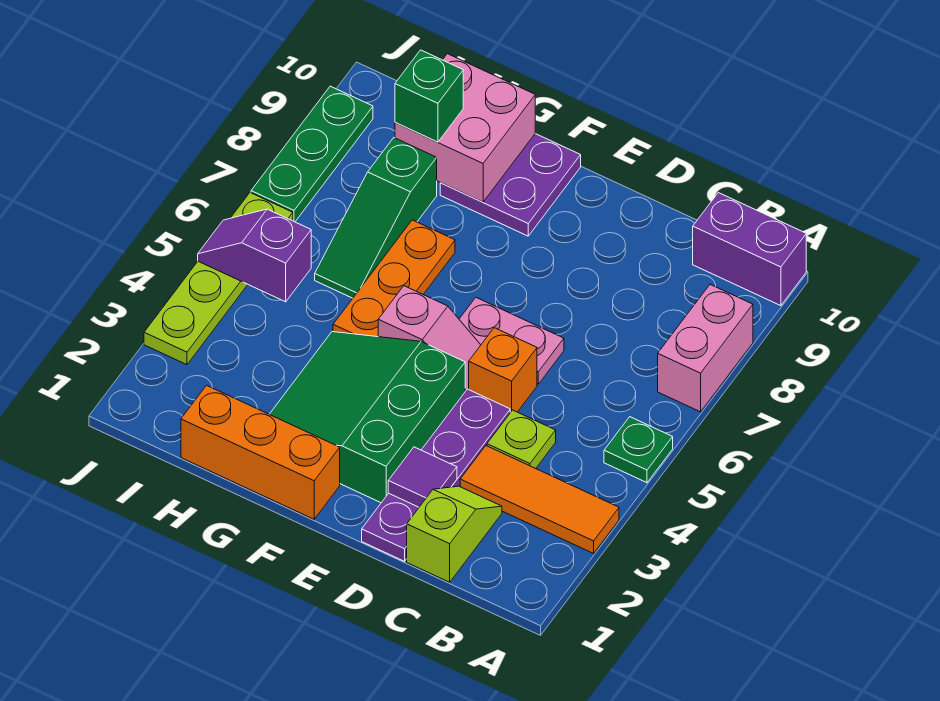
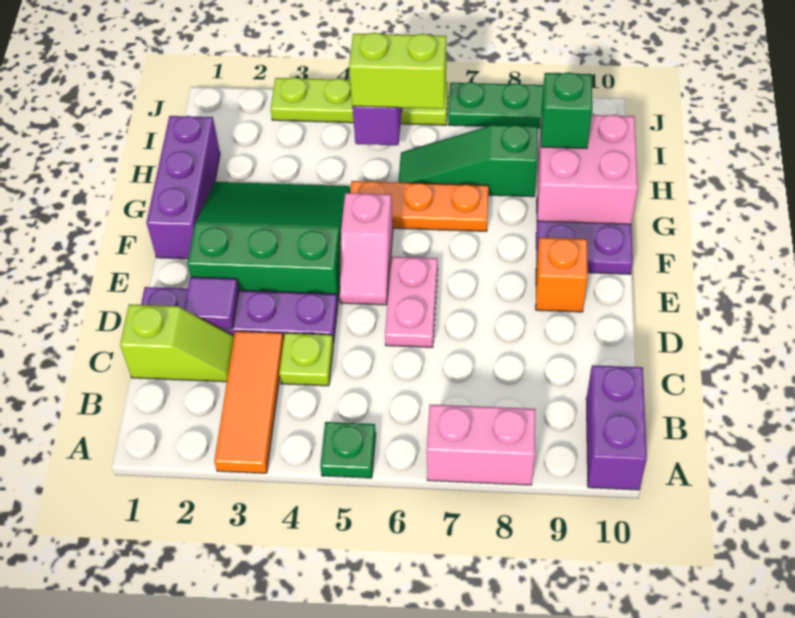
orange 1x1 brick [469,328,537,413] -> orange 1x1 brick moved to [536,238,588,312]
orange 1x3 brick [181,385,340,519] -> purple 1x3 brick [146,116,220,259]
none -> lime 1x2 brick [349,33,446,109]

